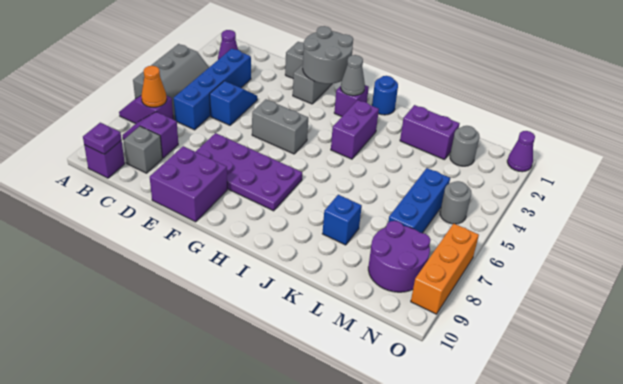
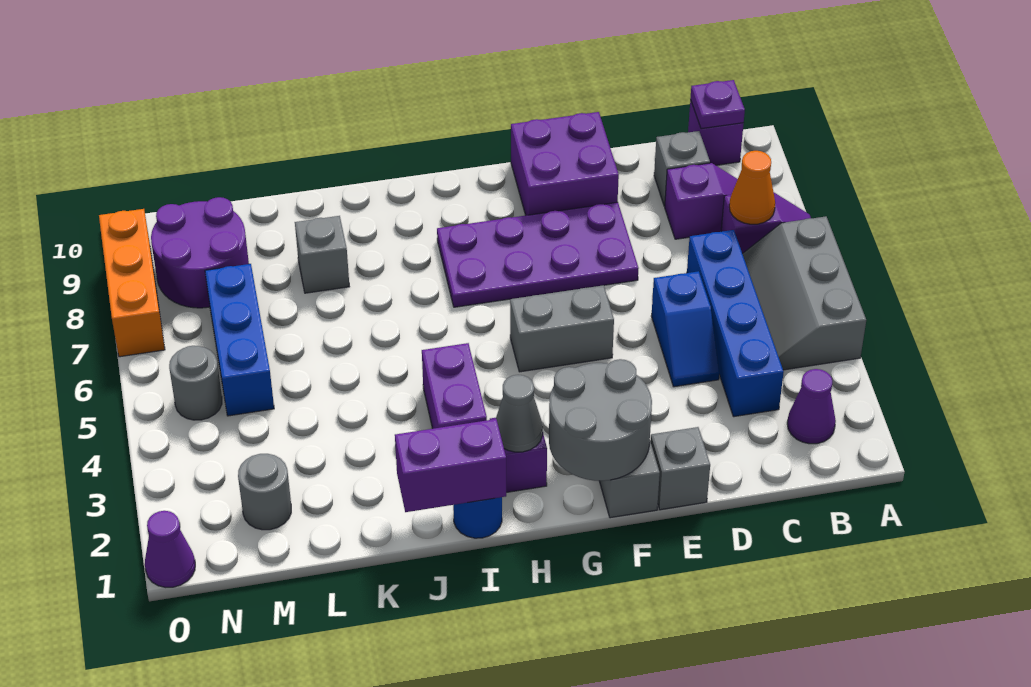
purple 1x2 brick [400,105,460,160] -> purple 1x2 brick moved to [395,419,506,512]
blue 1x1 brick [322,195,362,245] -> grey 1x1 brick [295,216,349,293]

